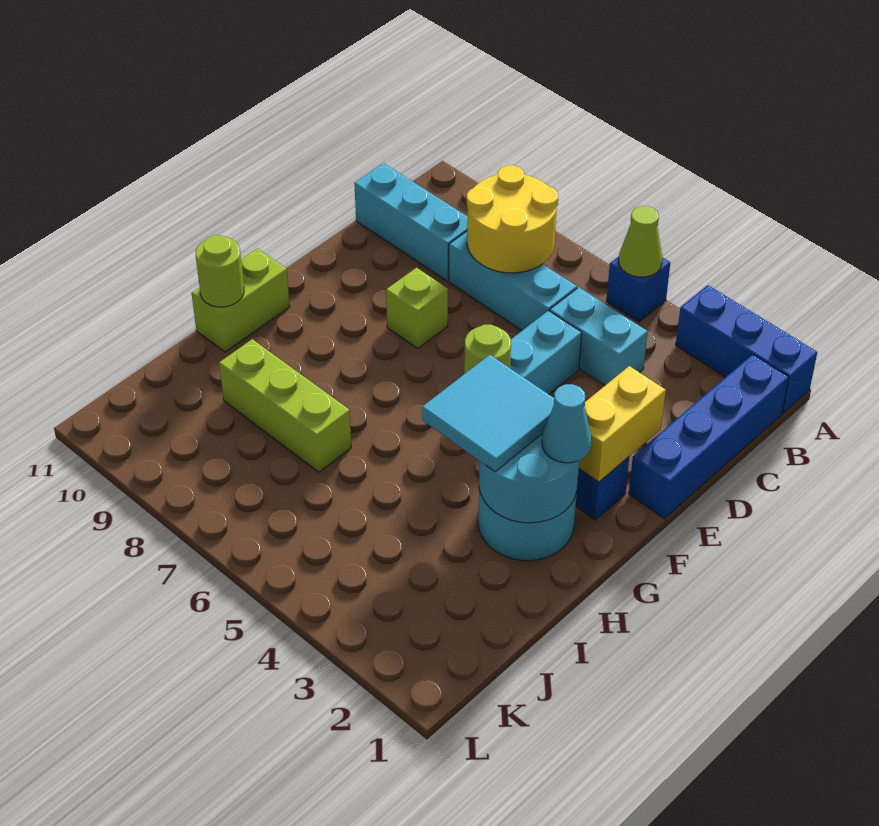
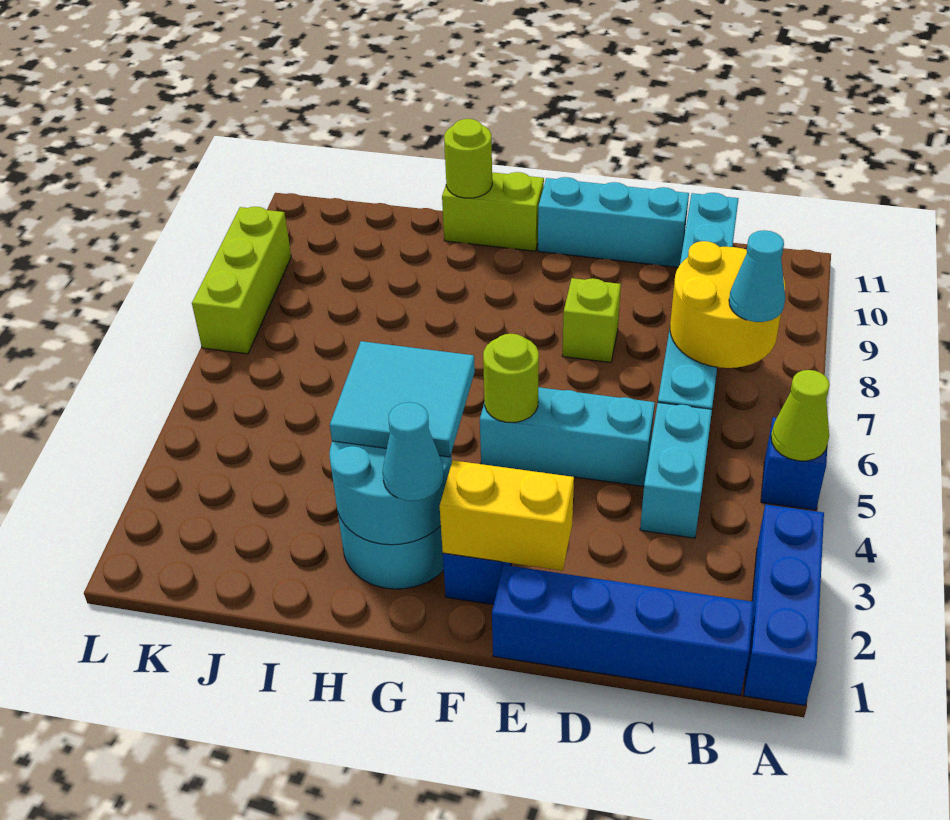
none -> cyan 1x1 cone [729,230,785,322]
none -> cyan 1x3 brick [538,177,689,267]
lime 1x3 brick [219,339,351,472] -> lime 1x3 brick moved to [192,207,291,354]

